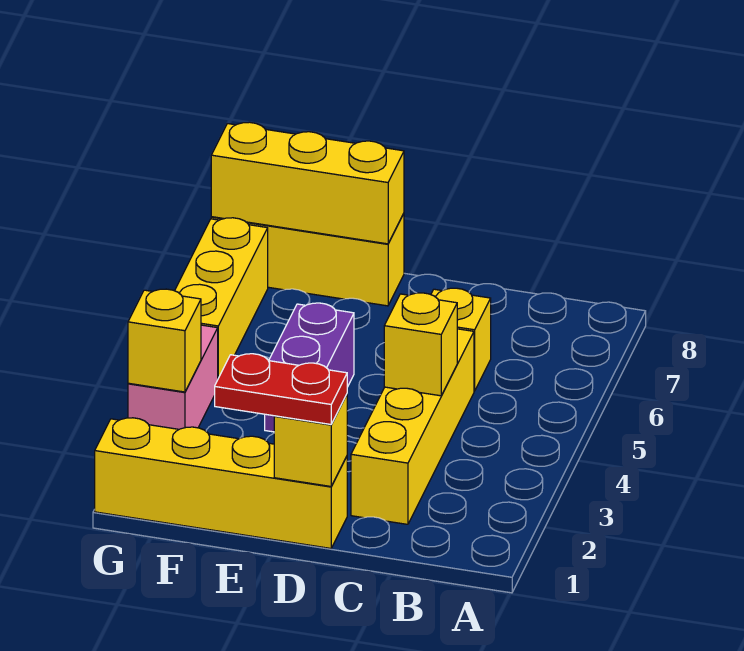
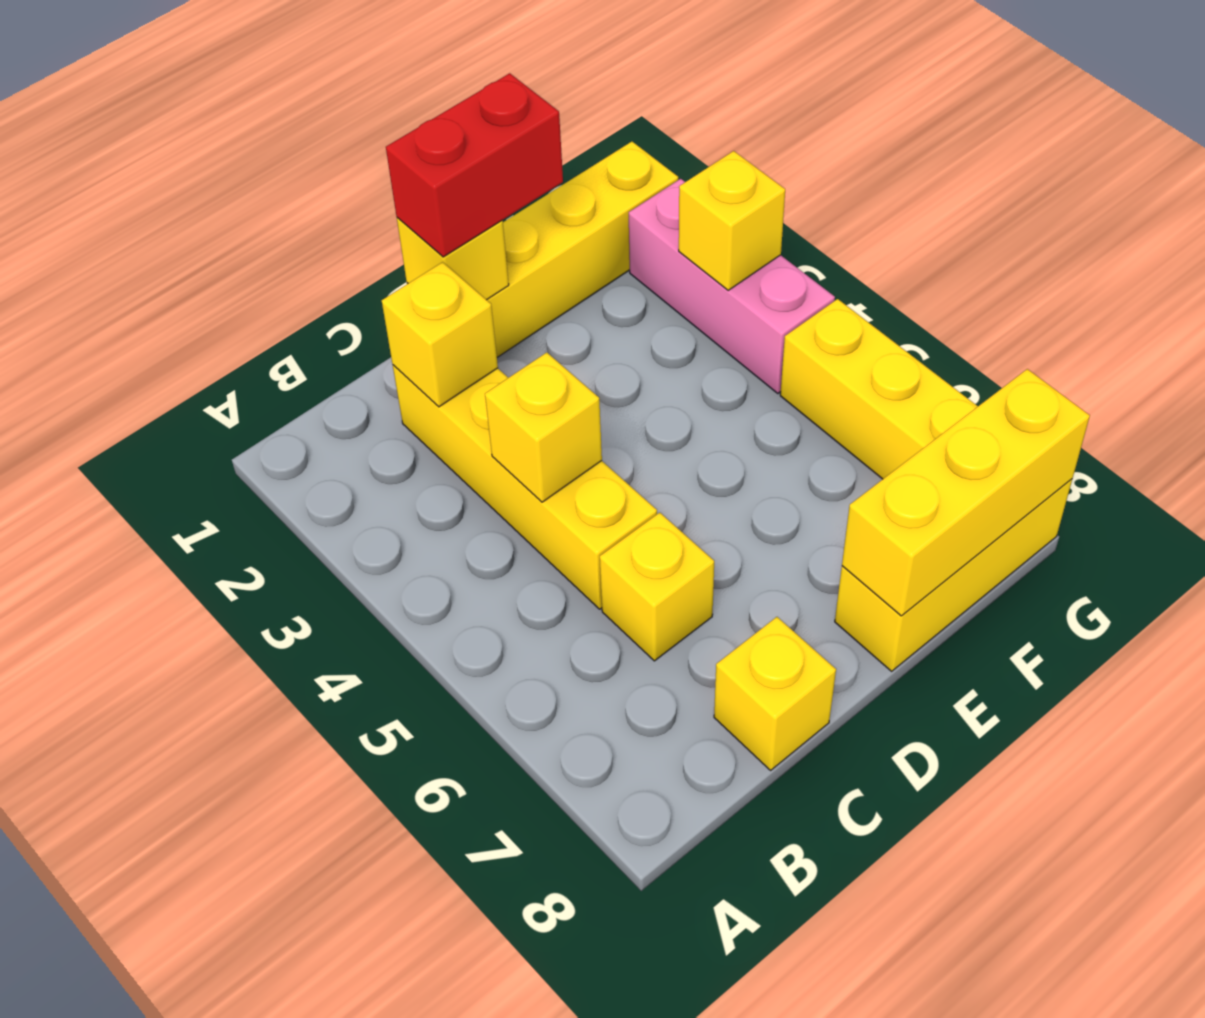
none -> yellow 1x1 brick [382,262,498,407]
none -> yellow 1x1 brick [714,617,836,770]
red 1x2 plate [215,354,347,424] -> red 1x2 brick [386,73,563,257]
purple 1x2 brick [265,303,354,432] -> none
pink 1x2 brick [128,325,218,429] -> pink 1x3 brick [629,179,835,393]

